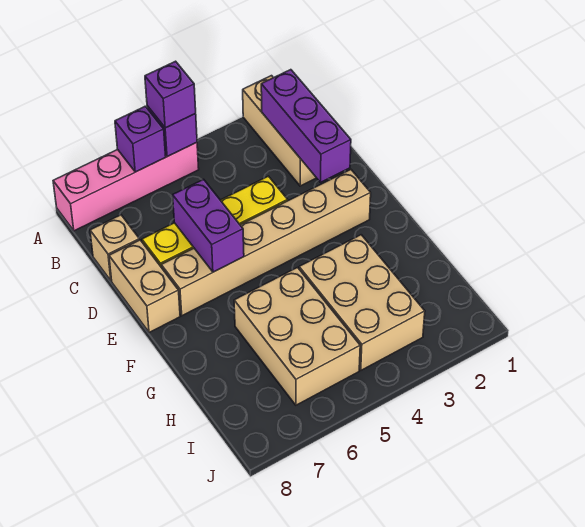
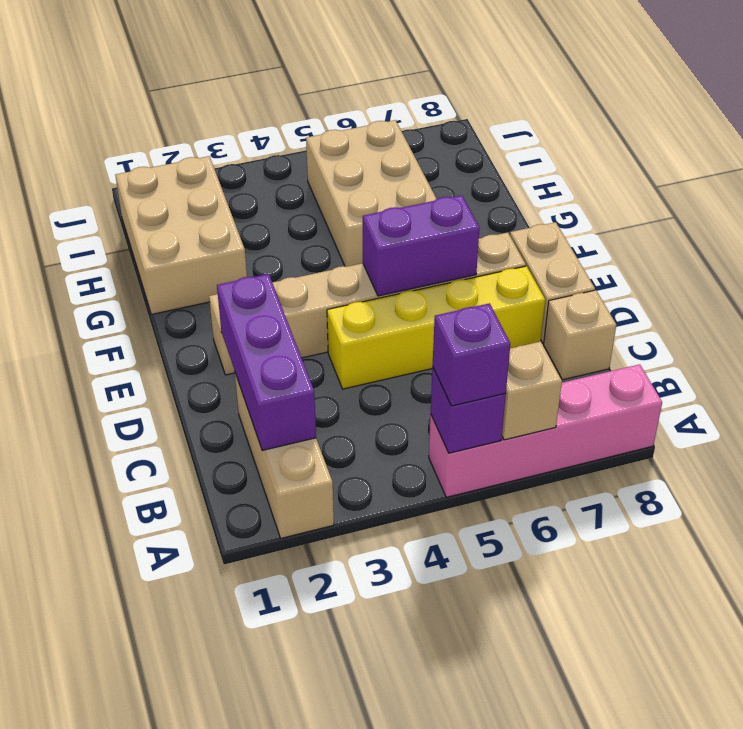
purple 1x1 brick [115,106,166,172] -> tan 1x1 brick [502,342,562,440]
purple 1x2 brick [173,179,244,272] -> purple 1x2 brick turned to [363,195,480,296]
tan 2x3 brick [299,235,425,370] -> tan 2x3 brick moved to [116,156,247,314]

